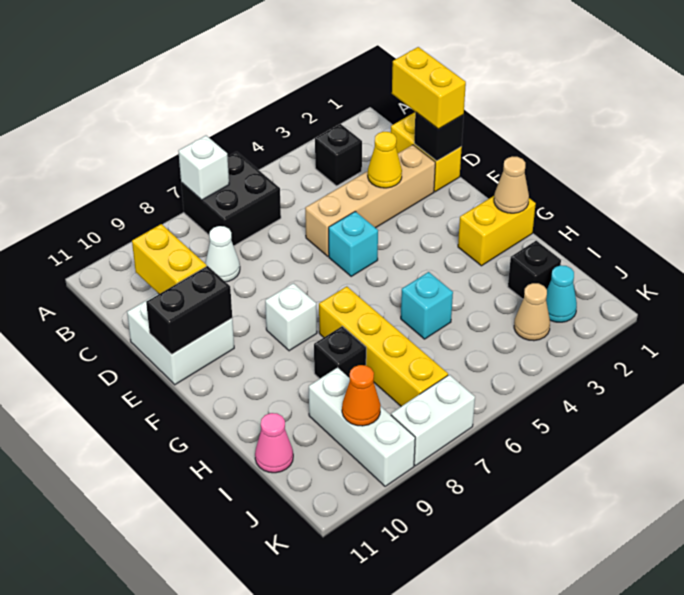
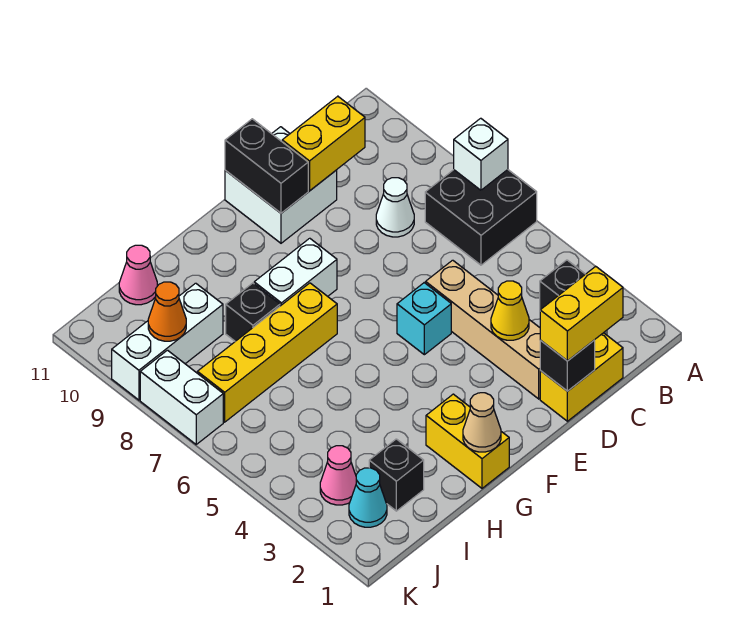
white 1x1 brick [265,283,317,351] -> white 1x2 brick [254,238,337,306]
cyan 1x1 brick [401,272,453,339] -> none
tan 1x1 cone [514,283,550,341] -> pink 1x1 cone [320,446,356,505]

